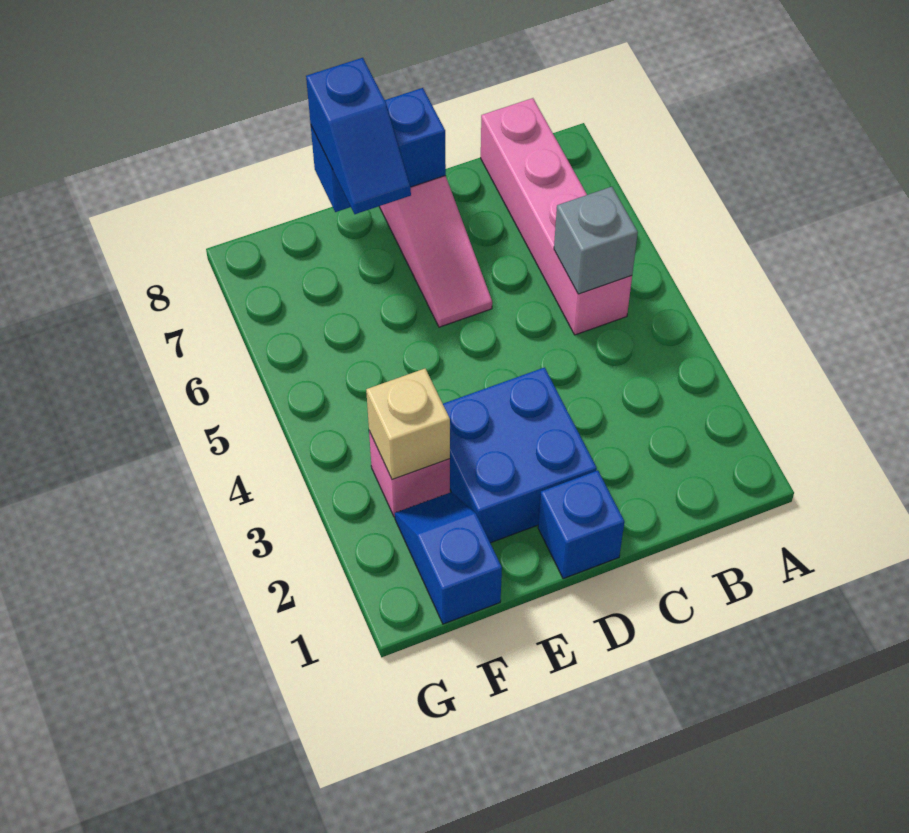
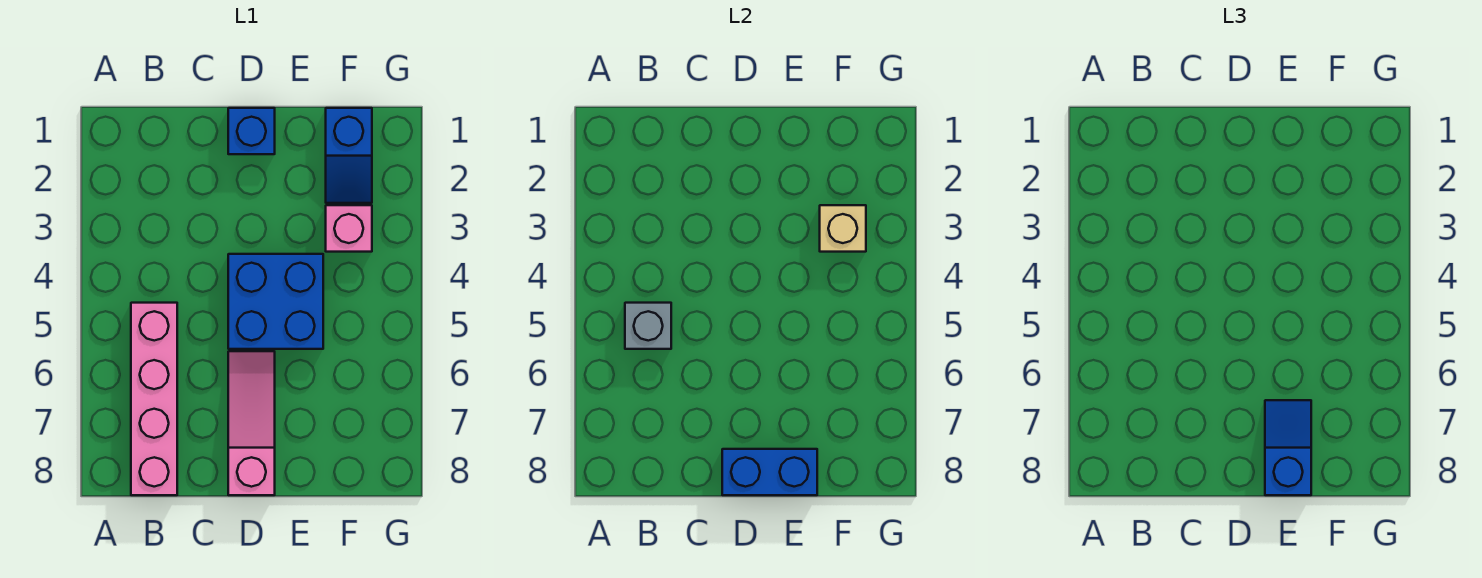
blue 2x2 brick [443,368,597,543] -> blue 2x2 brick moved to [228,254,323,349]

